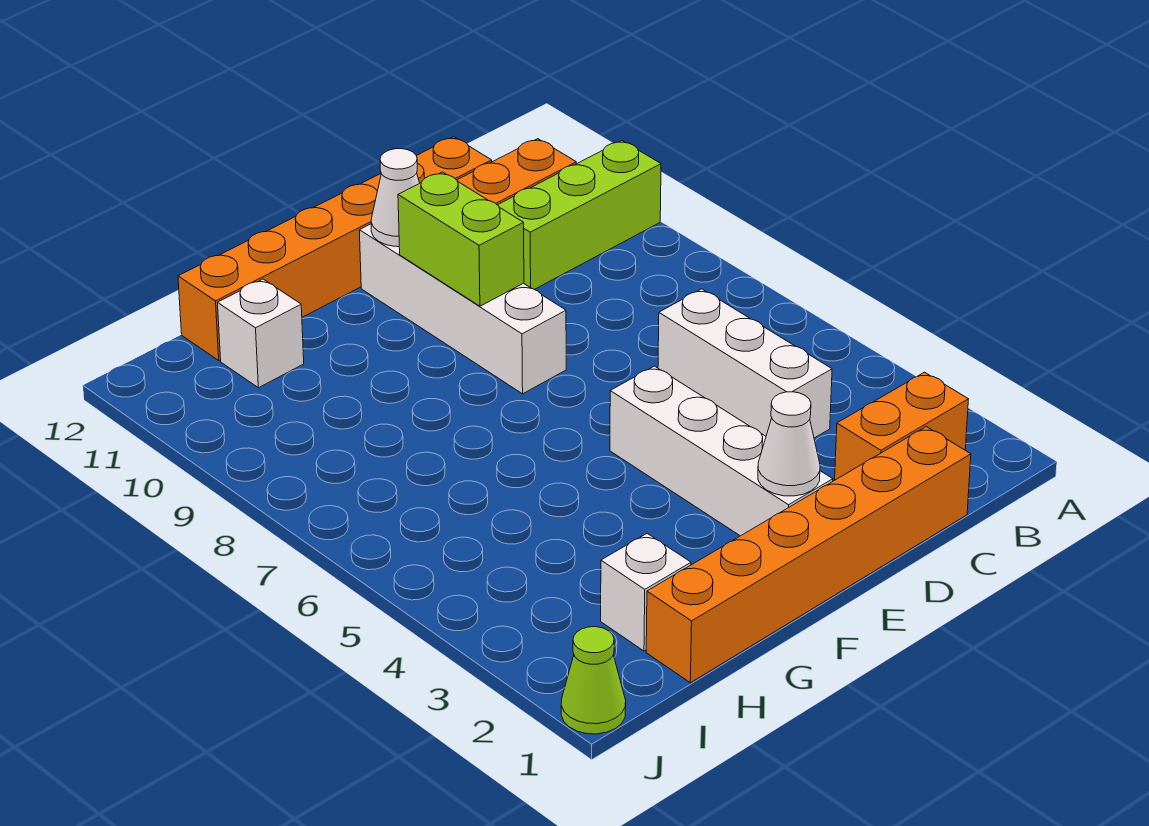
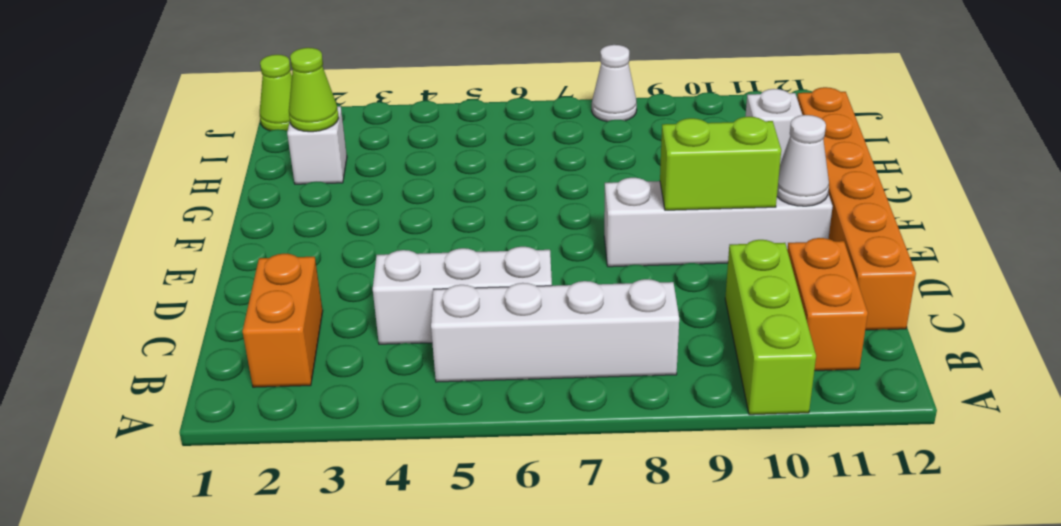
orange 1x6 brick [646,427,971,683] -> none
white 1x4 brick [610,366,833,536] -> white 1x4 brick moved to [431,279,679,382]
white 1x1 cone [758,392,820,496] -> white 1x1 cone moved to [592,45,637,122]
none -> lime 1x1 cone [289,48,339,132]

